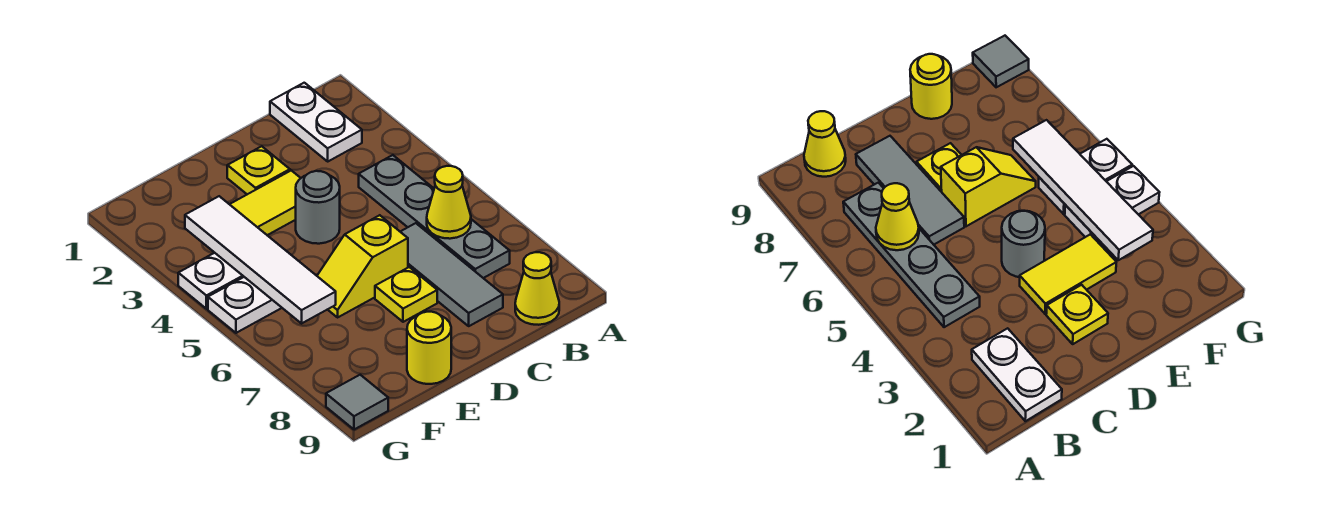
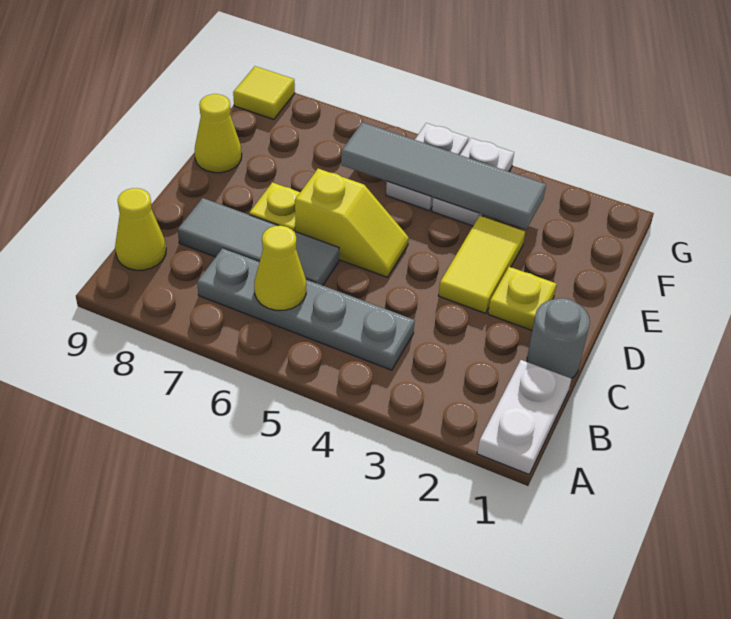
white 1x2 plate [270,83,362,161] -> white 1x2 plate turned to [477,360,571,474]
grey 1x1 round brick [296,171,340,244] -> grey 1x1 round brick moved to [527,298,590,378]
yellow 1x2 slope [317,215,408,317] -> yellow 1x2 slope turned to [295,169,409,277]
yellow 1x1 round brick [407,312,451,384] -> yellow 1x1 cone [195,94,242,173]
white 1x4 tile [185,196,336,323] -> grey 1x4 tile [341,122,546,229]
grey 1x1 tile [326,375,388,430] -> yellow 1x1 tile [233,66,295,120]

